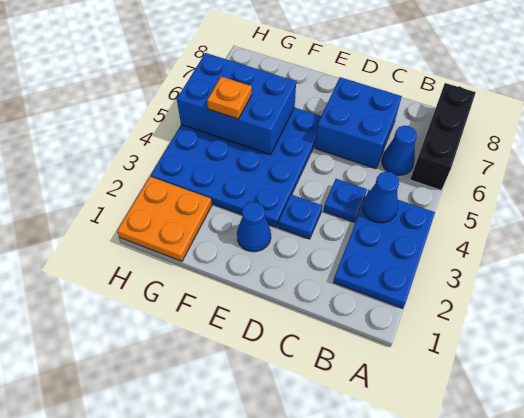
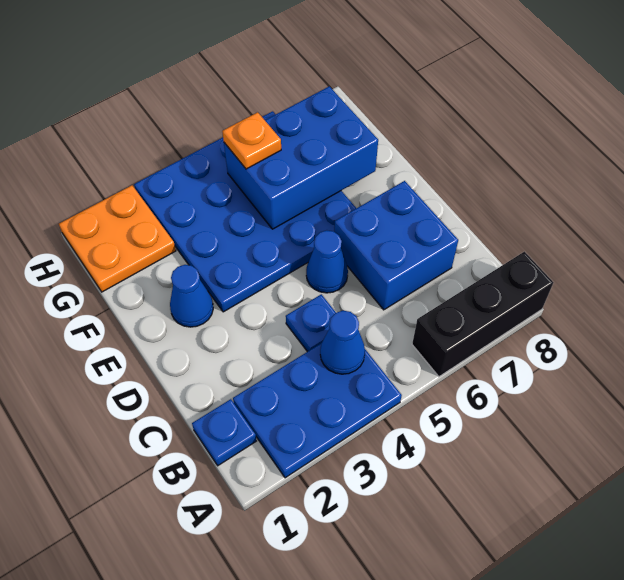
blue 1x1 cone [382,126,417,175] -> blue 1x1 cone moved to [306,230,348,293]
blue 1x1 plate [278,195,322,239] -> blue 1x1 plate moved to [192,399,256,466]
blue 2x3 brick [177,53,296,155] -> blue 2x3 brick turned to [224,86,378,229]

